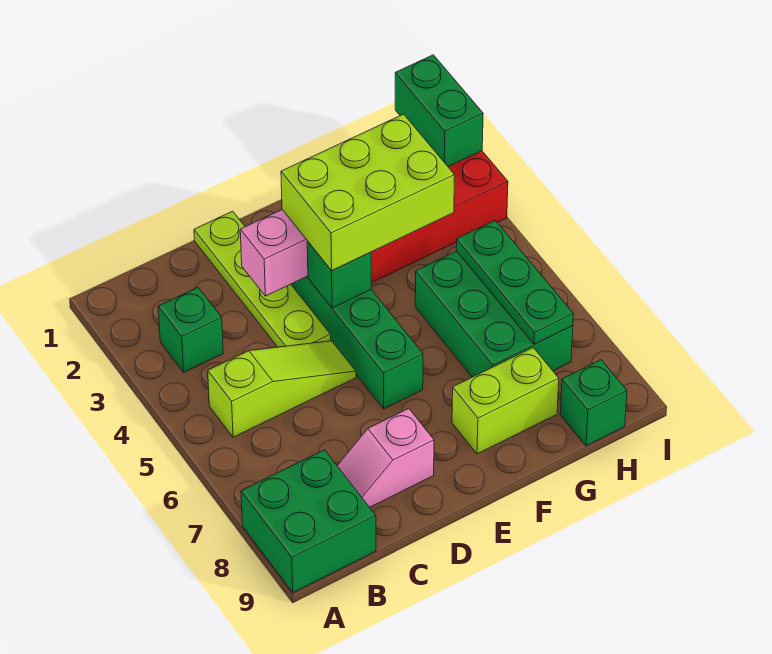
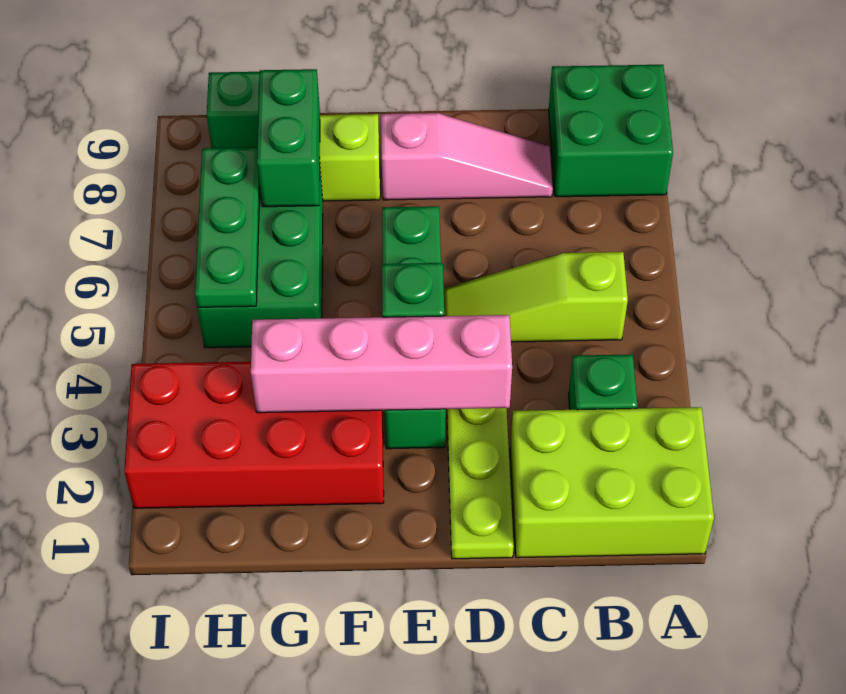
pink 1x2 slope [337,409,434,507] -> pink 1x3 slope [381,113,553,200]
lime 2x3 brick [281,114,454,271] -> lime 2x3 brick moved to [510,407,714,558]
green 1x2 brick [395,55,483,167] -> green 1x2 brick moved to [257,69,320,207]

